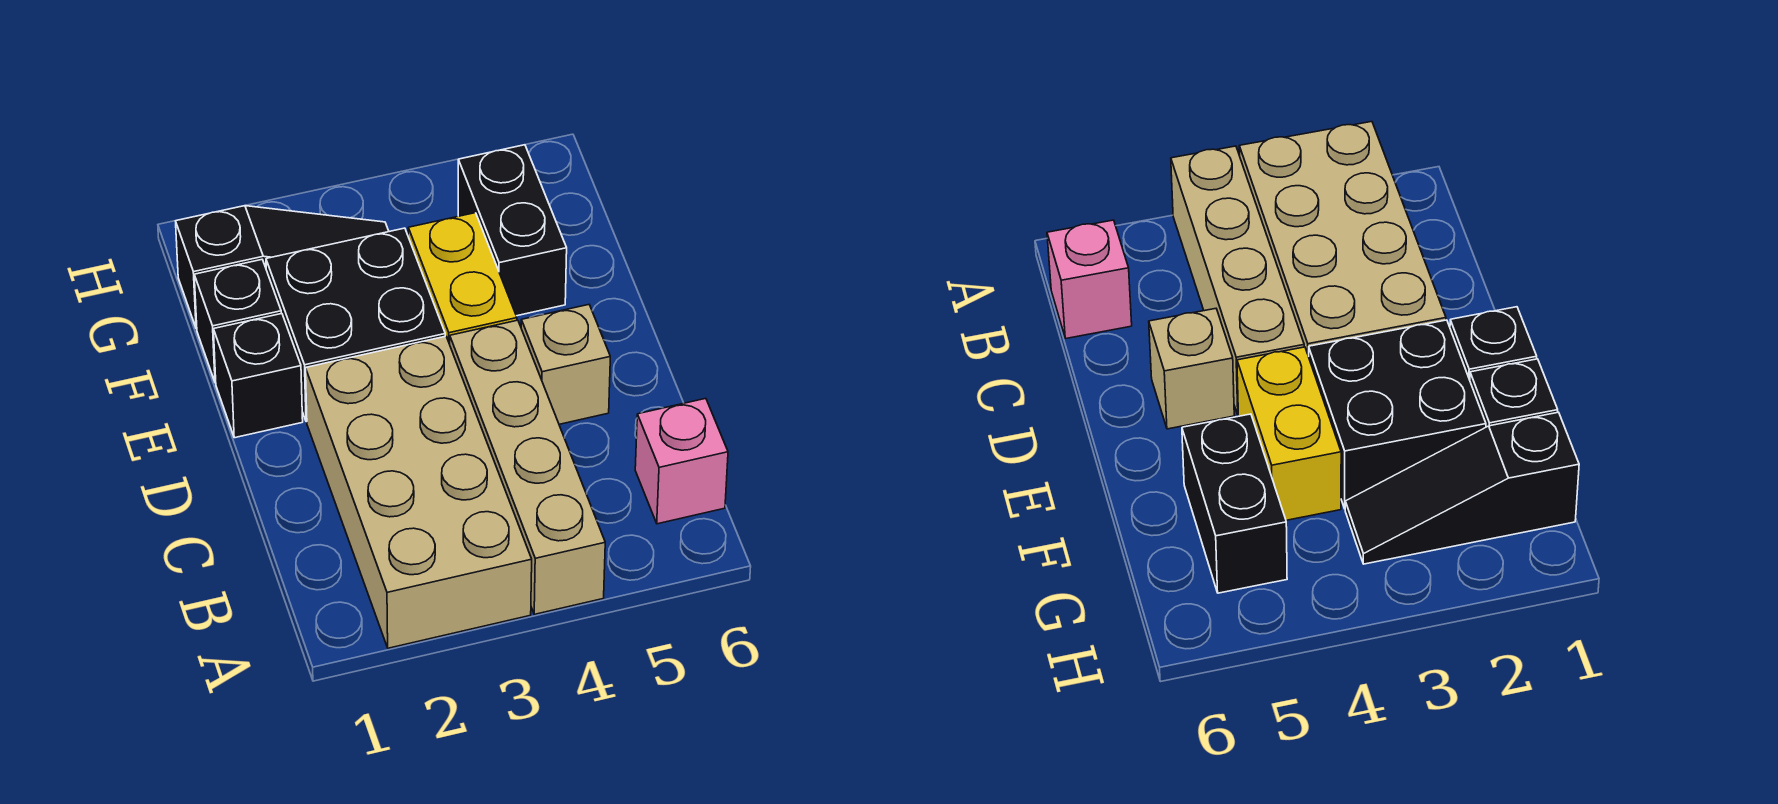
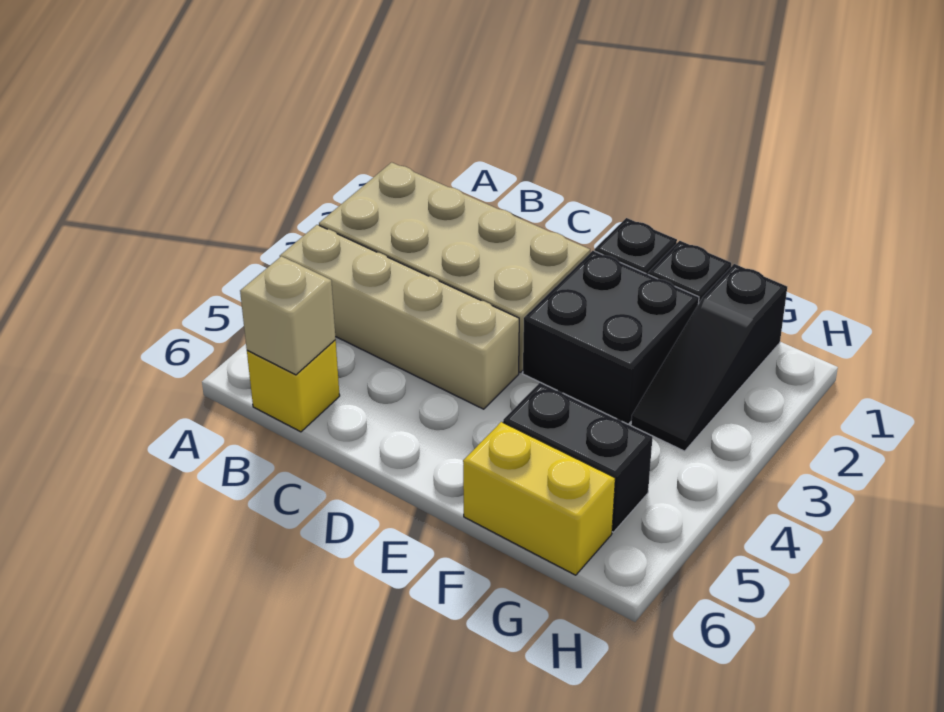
pink 1x1 brick [635,398,728,524] -> yellow 1x1 brick [247,340,340,432]
tan 1x1 brick [521,305,610,424] -> tan 1x1 brick moved to [240,256,336,375]
yellow 1x2 brick [408,213,517,344] -> yellow 1x2 brick moved to [463,422,615,575]

